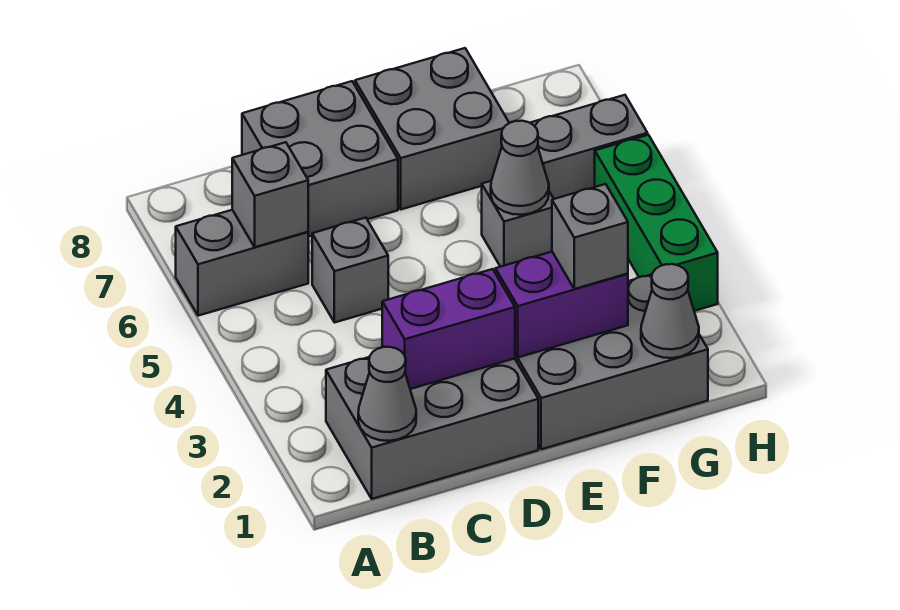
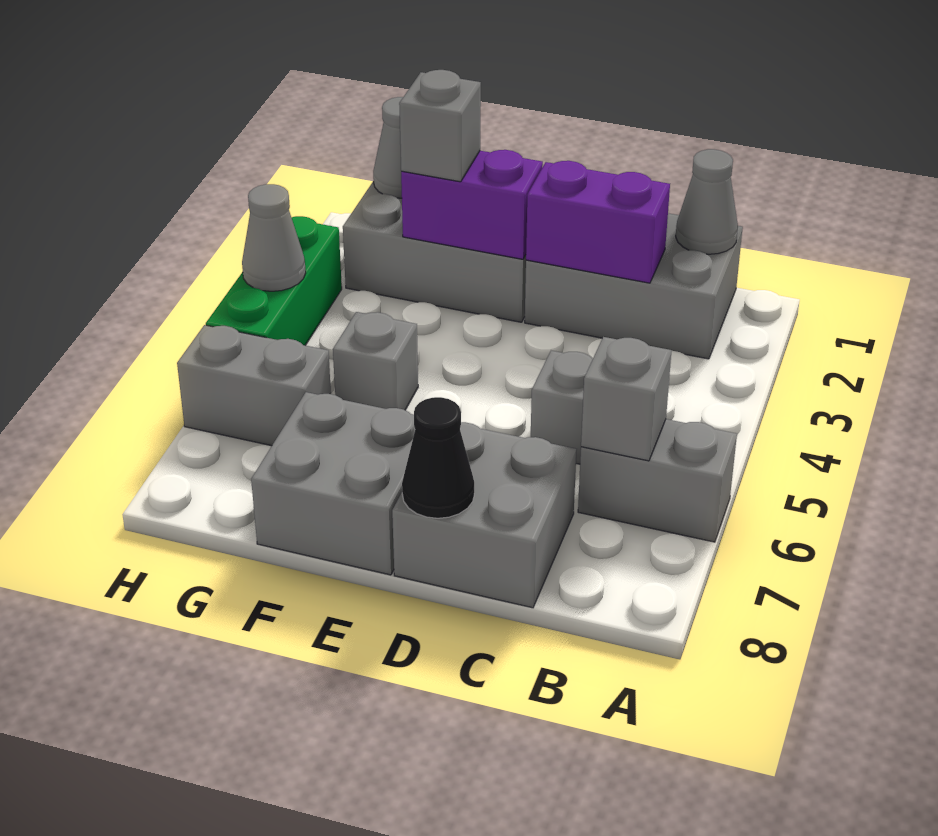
none -> black 1x1 cone [402,397,474,518]
grey 1x1 cone [491,121,549,215] -> grey 1x1 cone moved to [242,184,306,291]

